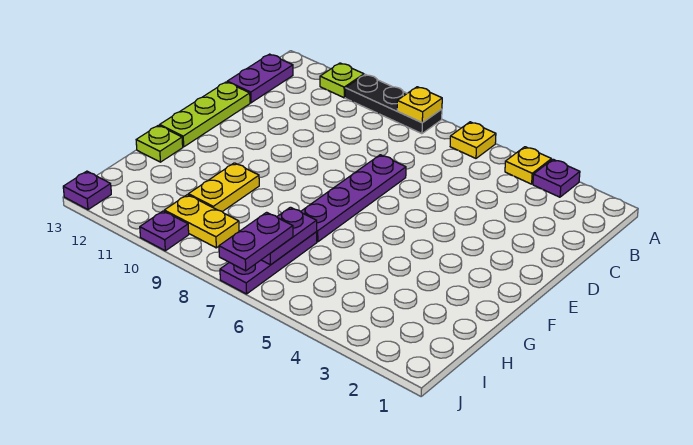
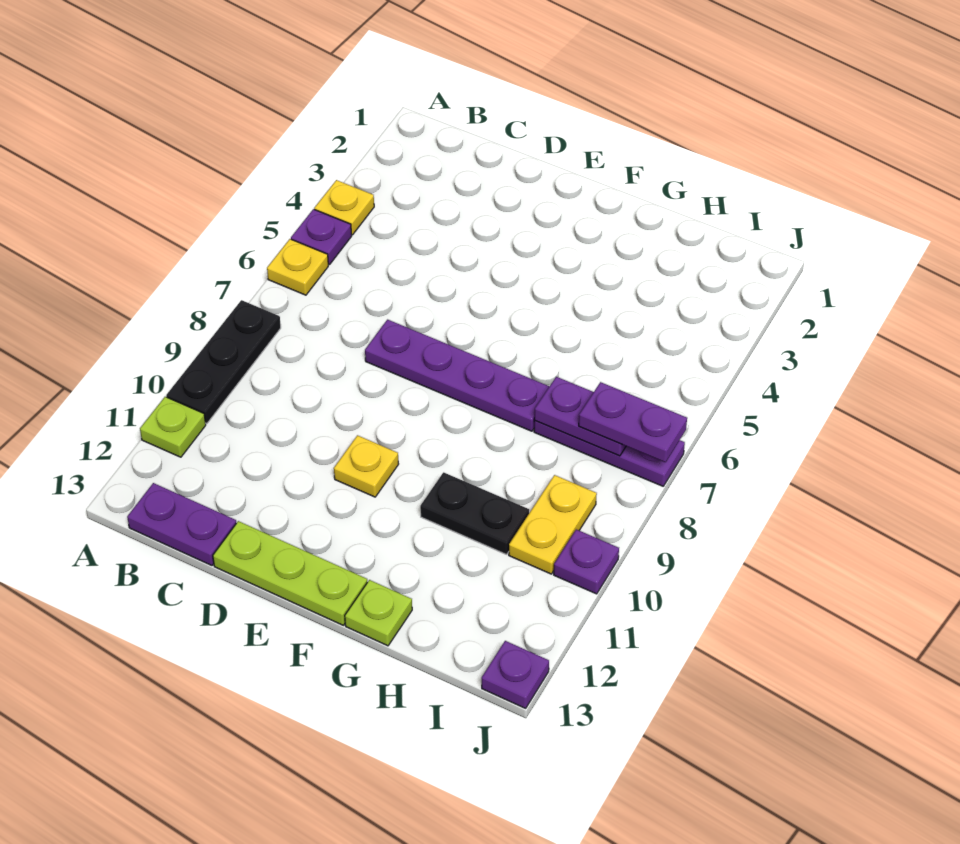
purple 1x1 plate [533,159,580,197] -> purple 1x1 plate moved to [291,209,352,265]
yellow 1x1 plate [397,87,442,123] -> yellow 1x1 plate moved to [334,435,398,497]
yellow 1x2 plate [188,163,259,212] -> black 1x2 plate [420,472,529,554]

